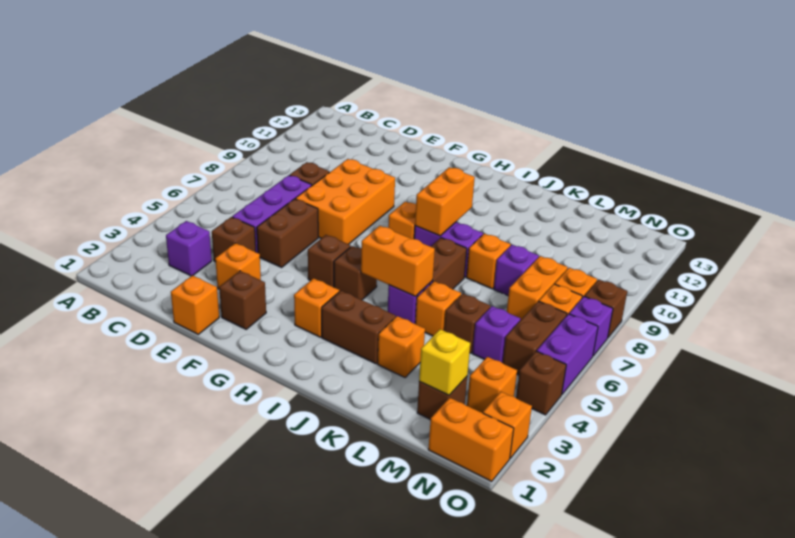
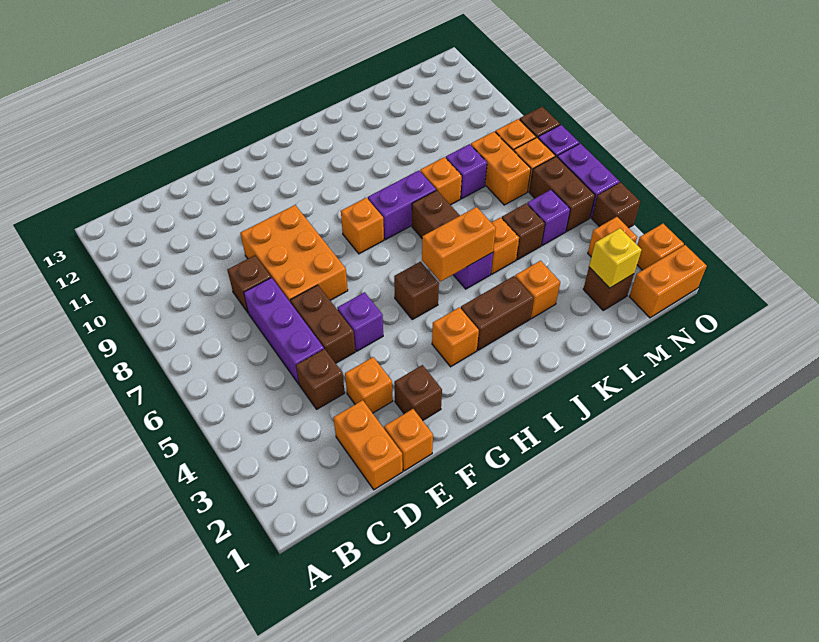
purple 1x1 brick [166,221,212,276] -> purple 1x1 brick moved to [337,292,383,351]
brown 1x1 brick [308,235,351,287] -> none
orange 1x2 brick [415,167,475,236] -> orange 1x2 brick moved to [334,400,403,490]

